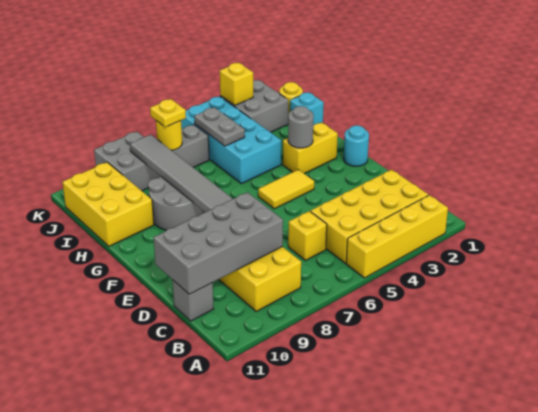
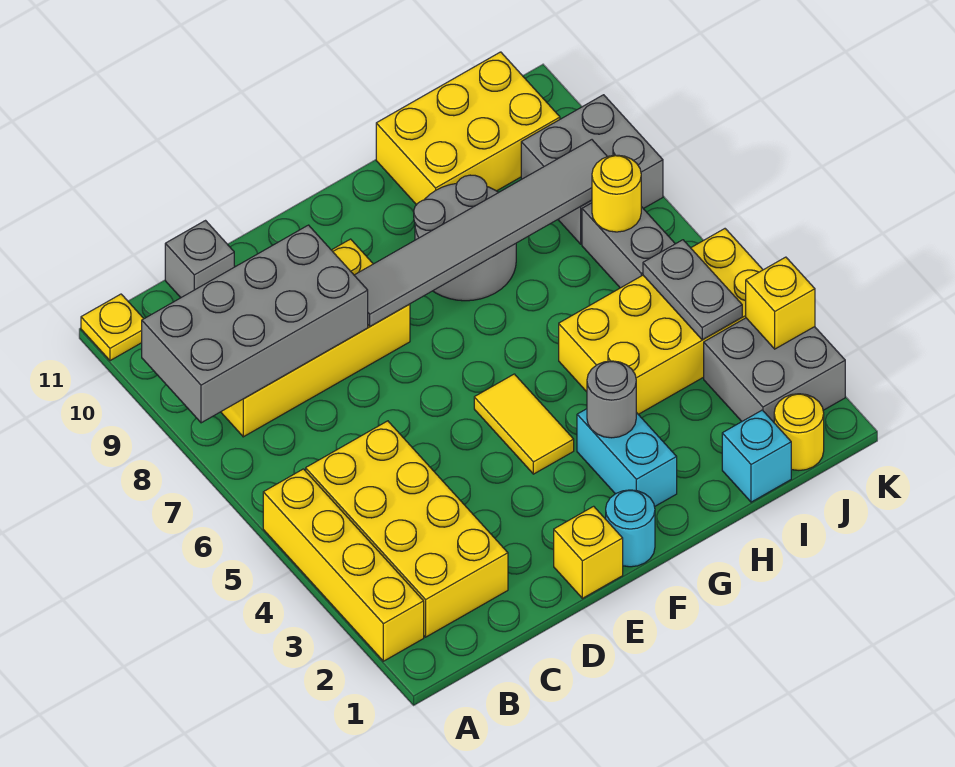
yellow 1x1 brick [288,211,327,261] -> yellow 1x1 brick moved to [554,506,623,598]
grey 2x4 brick [153,192,283,294] -> grey 2x4 brick turned to [142,225,368,423]
yellow 1x2 brick [283,122,338,174] -> cyan 1x2 brick [577,409,677,507]
cyan 2x4 brick [181,96,281,184] -> yellow 2x4 brick [559,229,763,414]
grey 1x2 plate [194,107,245,146] -> grey 1x2 plate turned to [643,240,742,340]
yellow 1x1 plate [150,99,186,127] -> yellow 1x1 plate moved to [81,294,144,361]

